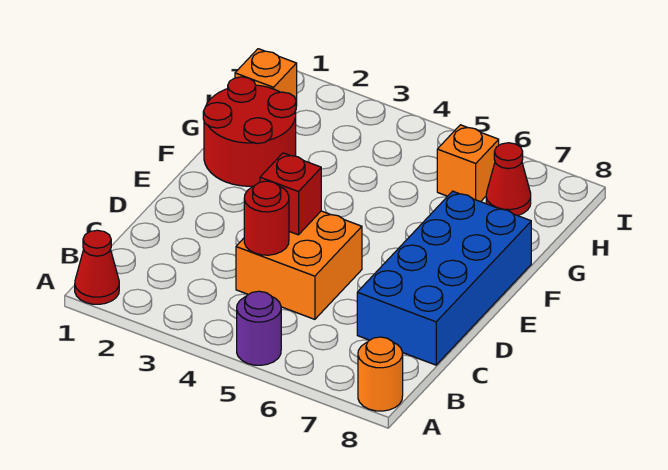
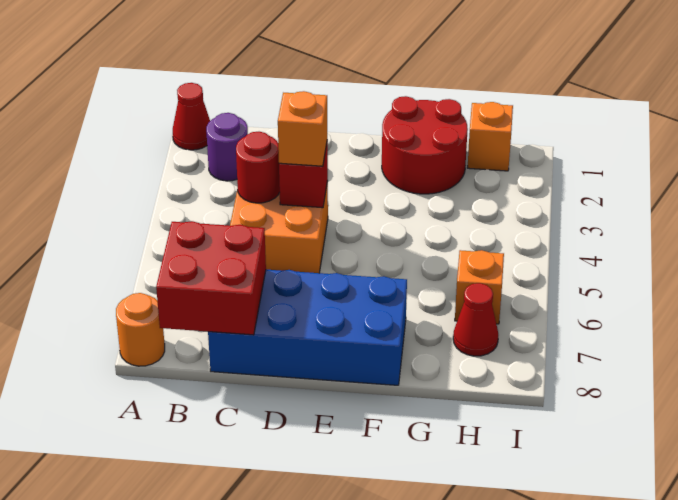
purple 1x1 round brick [237,291,281,365] -> purple 1x1 round brick moved to [206,113,248,181]
none -> red 2x2 brick [156,221,266,335]
none -> orange 1x1 brick [278,91,327,166]

